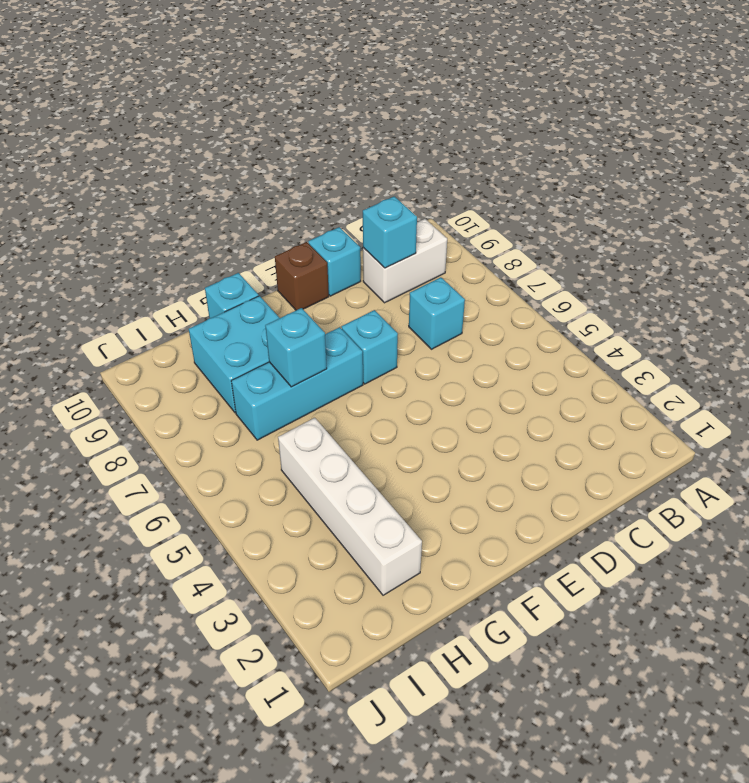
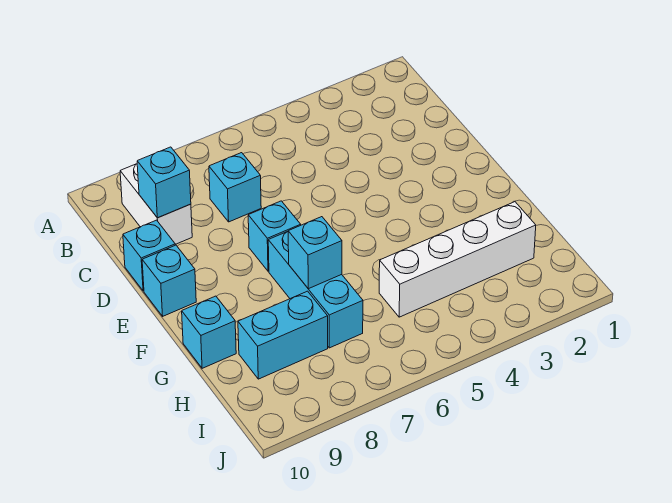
brown 1x1 brick [275,242,329,310] -> cyan 1x1 brick [142,245,196,316]
cyan 2x2 brick [189,296,279,413] -> cyan 1x2 brick [238,291,328,379]

